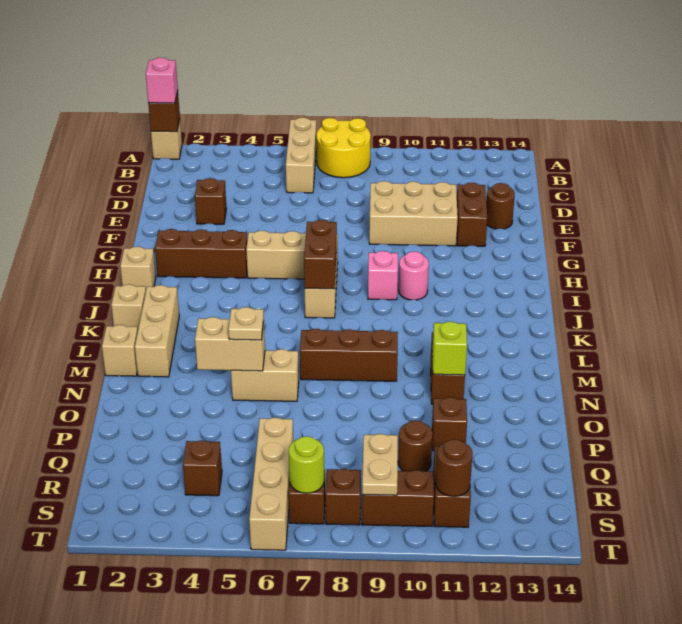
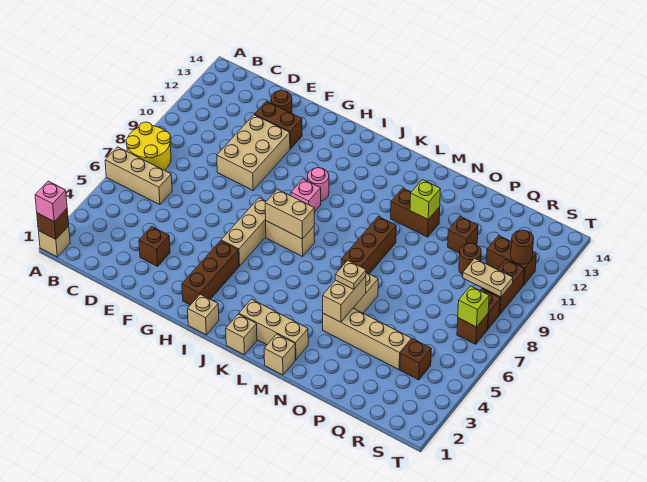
brown 1x2 brick [304,220,337,289] -> tan 1x2 brick [265,189,314,239]
tan 1x4 brick [249,418,293,550] -> tan 1x4 brick moved to [323,308,412,370]
lime 1x1 round brick [289,436,324,493] -> lime 1x1 brick [458,286,489,327]

